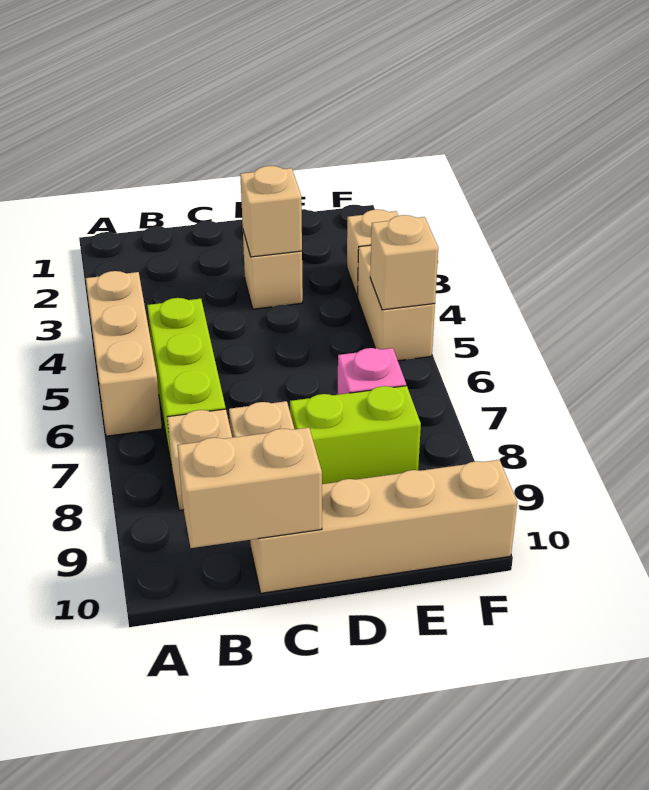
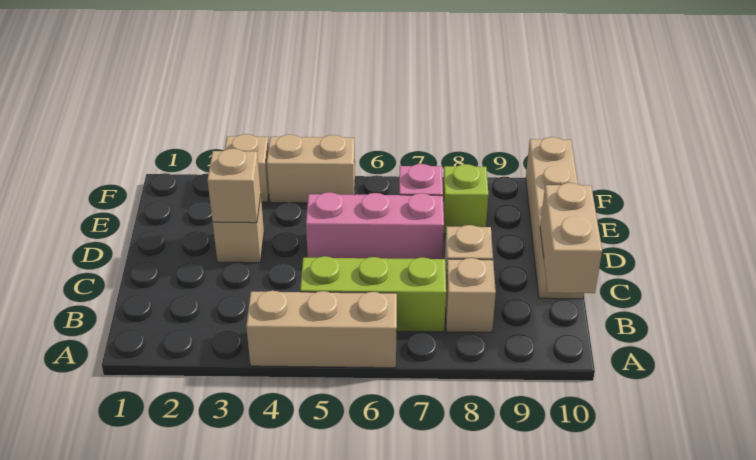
none -> pink 1x3 brick [306,192,444,259]
lime 1x2 brick [290,386,421,484] -> lime 1x1 brick [443,164,488,234]
tan 1x1 brick [370,215,438,310] -> none

